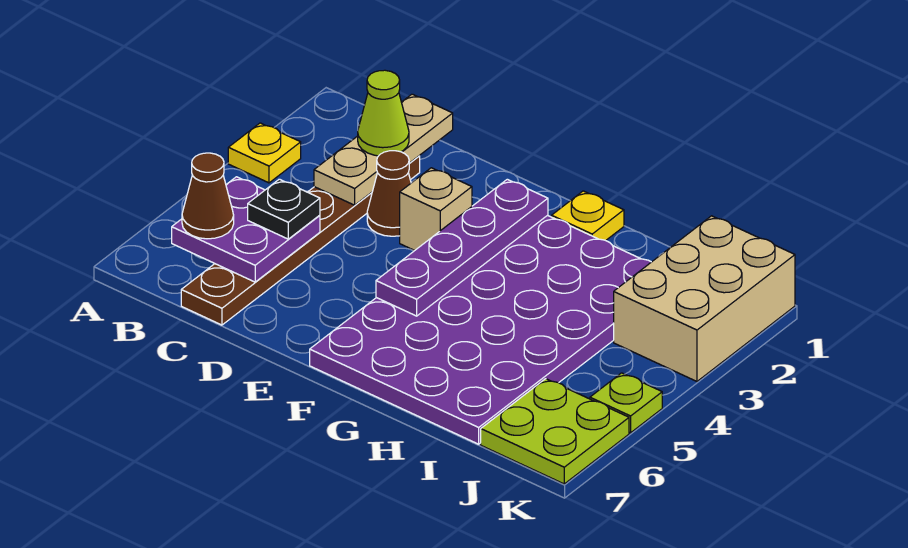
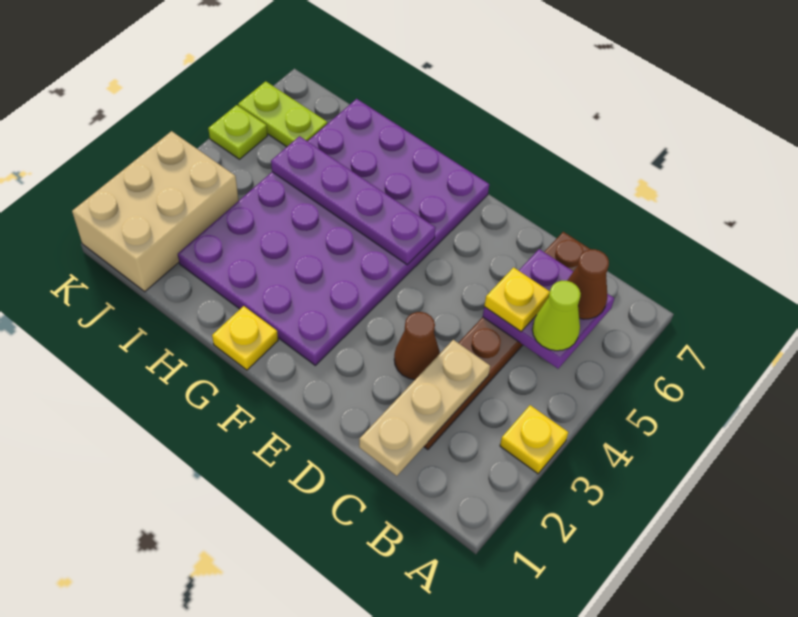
lime 1x1 cone [358,70,409,156] -> lime 1x1 cone moved to [532,281,581,351]
black 1x1 plate [248,179,320,239] -> yellow 1x1 plate [484,267,550,331]
tan 1x1 brick [400,168,472,251] -> none
purple 1x4 plate [376,179,548,316] -> purple 1x4 plate turned to [271,136,435,265]
lime 2x2 plate [481,379,629,484] -> lime 1x2 plate [238,81,327,147]

